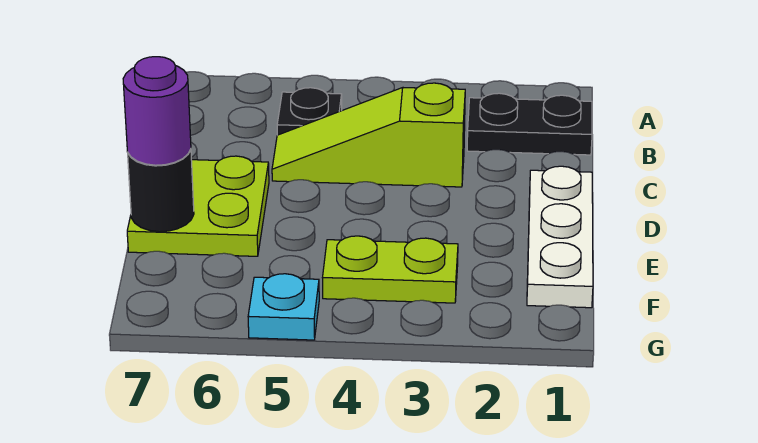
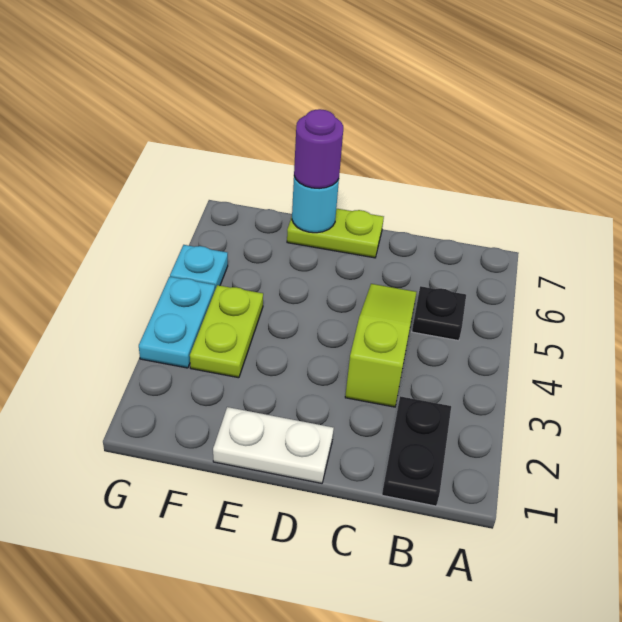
white 1x3 plate [527,166,593,308] -> white 1x2 plate [213,407,334,483]
lime 2x2 plate [127,156,269,256] -> lime 1x2 plate [287,208,384,258]
black 1x1 round brick [128,150,194,232] -> cyan 1x1 round brick [292,176,339,233]
none -> cyan 1x2 plate [139,277,215,368]

